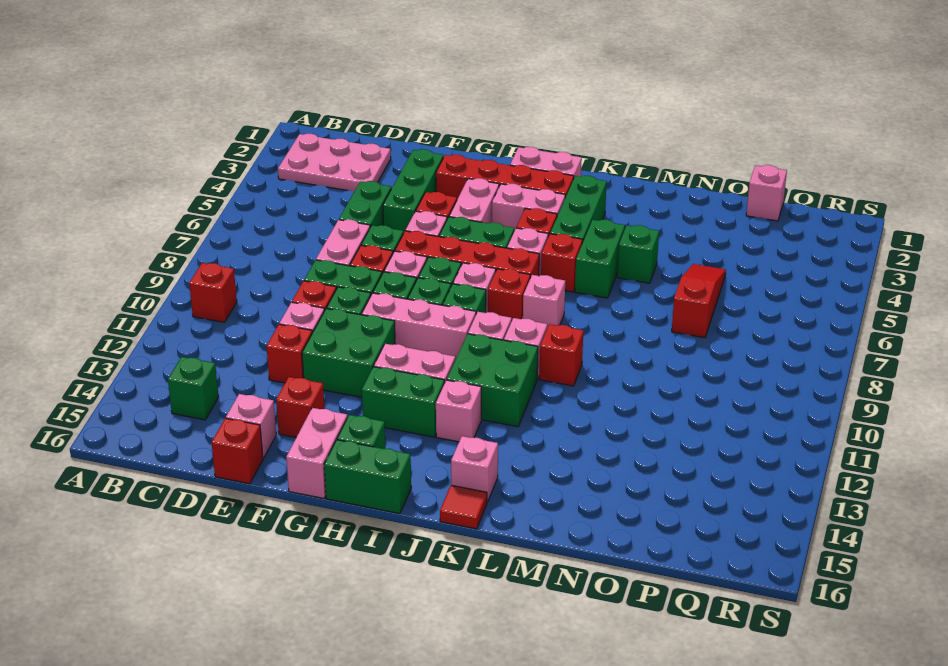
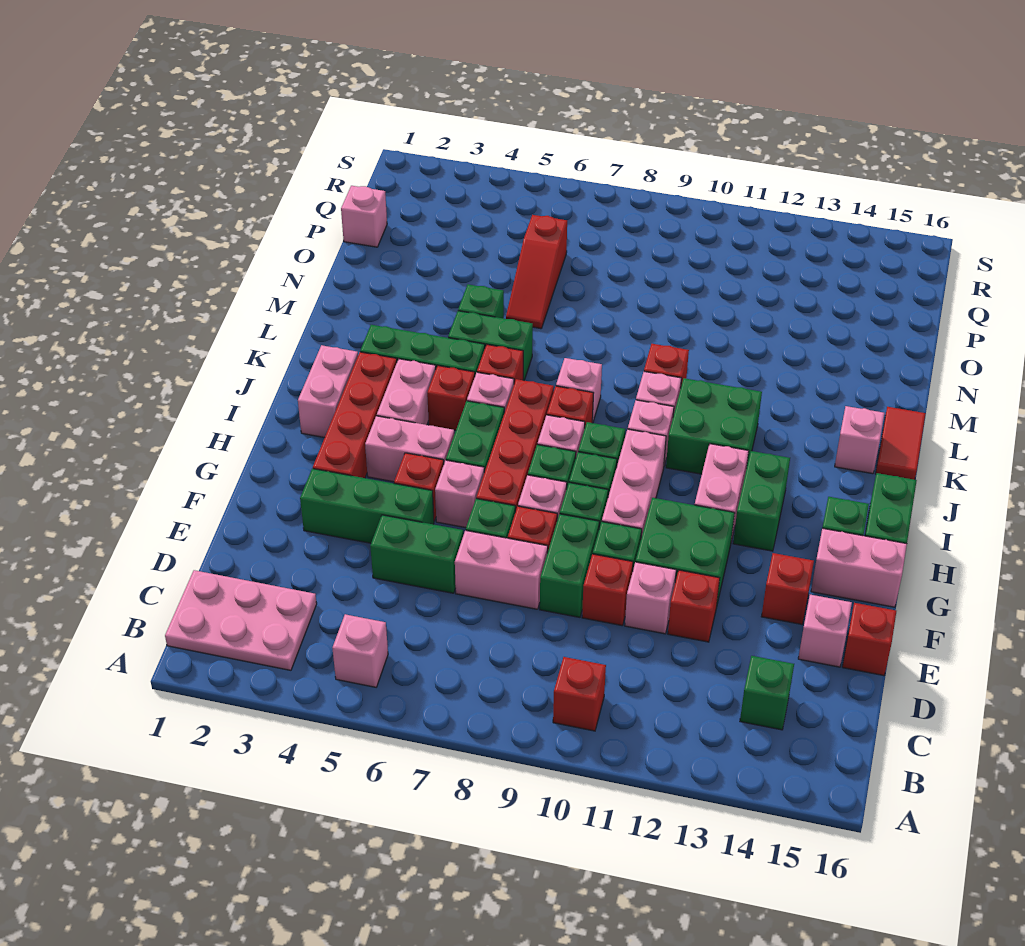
pink 2x3 plate [278,134,391,191] -> pink 2x3 plate turned to [165,570,317,670]
pink 1x1 brick [436,380,481,442] -> pink 1x1 brick moved to [332,614,388,687]
red 1x1 tile [440,485,487,529] -> red 1x2 tile [876,407,926,480]
red 1x3 slope [672,264,726,338] -> red 1x3 slope turned to [506,215,567,329]

